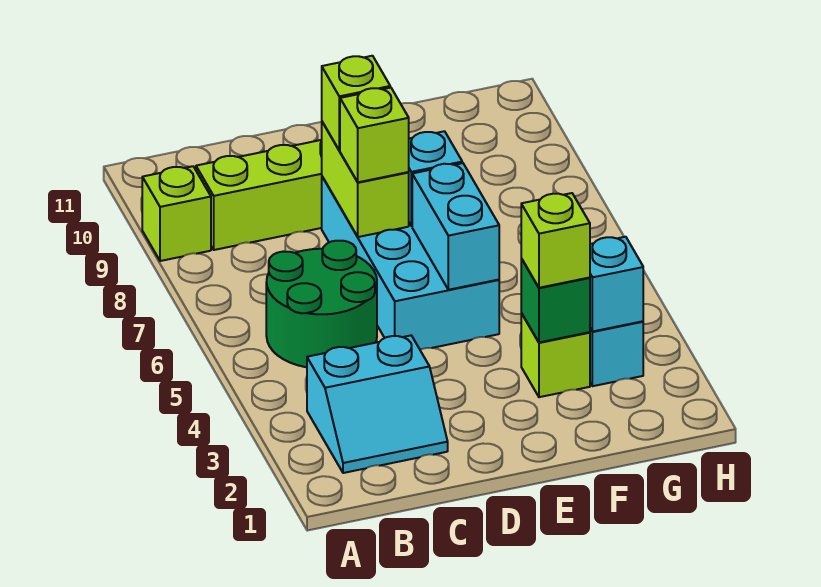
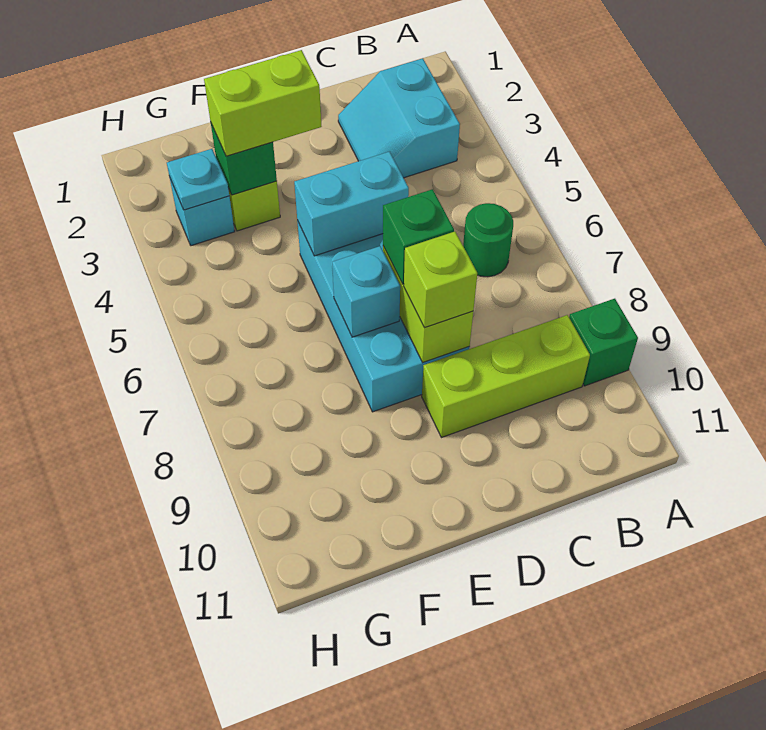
lime 1x1 brick [142,166,211,261] -> green 1x1 brick [569,299,638,386]
cyan 2x2 slope [307,336,448,473] -> cyan 2x2 slope turned to [338,58,460,178]
green 2x2 round brick [266,241,377,367] -> green 1x1 round brick [463,203,513,277]
lime 1x1 brick [340,88,409,182] -> green 1x1 brick [383,189,454,284]
cyan 1x2 brick [412,163,499,290] -> cyan 1x2 brick turned to [294,152,409,256]
lime 1x1 brick [521,193,590,288] -> lime 1x2 brick [204,50,322,156]
cyan 1x1 brick [590,237,643,332] -> cyan 1x1 plate [167,149,229,210]

